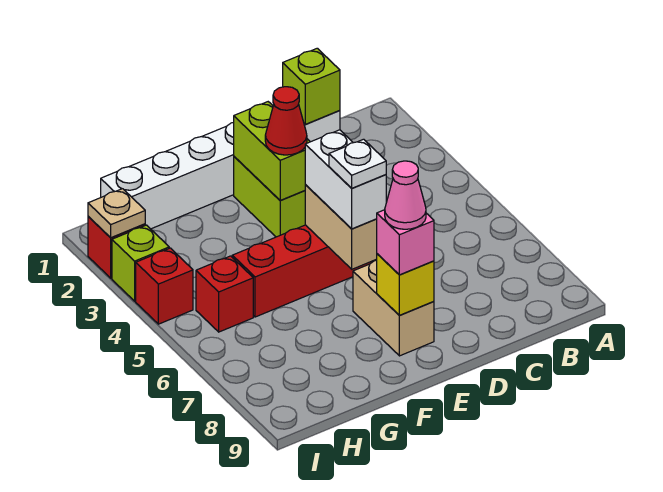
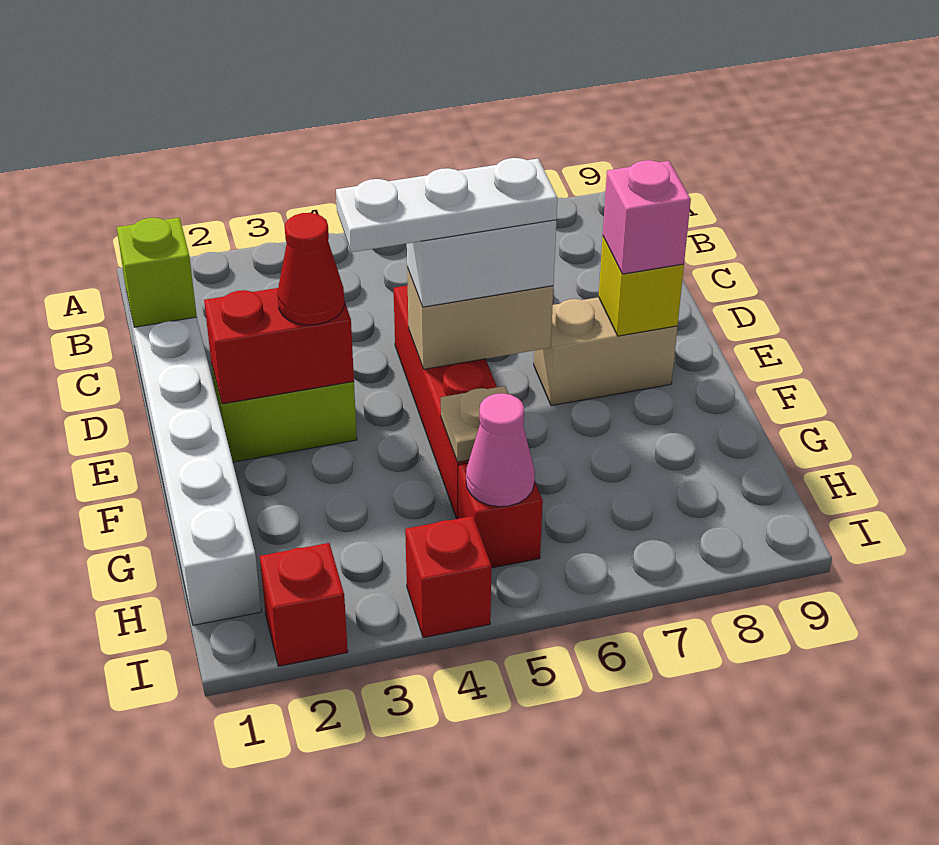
lime 1x2 brick [234,102,310,200] -> red 1x2 brick [204,288,354,404]
white 1x1 plate [329,139,386,188] -> white 1x3 plate [336,158,557,252]
pink 1x1 cone [385,161,426,229] -> pink 1x1 cone moved to [466,393,535,507]
tan 1x1 plate [88,189,145,238] -> tan 1x1 plate moved to [441,386,508,462]
lime 1x1 brick [112,225,169,301] -> none

